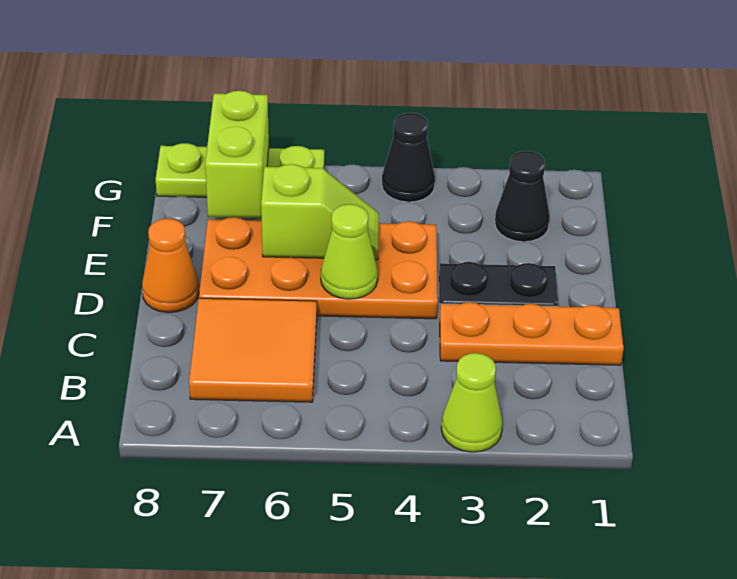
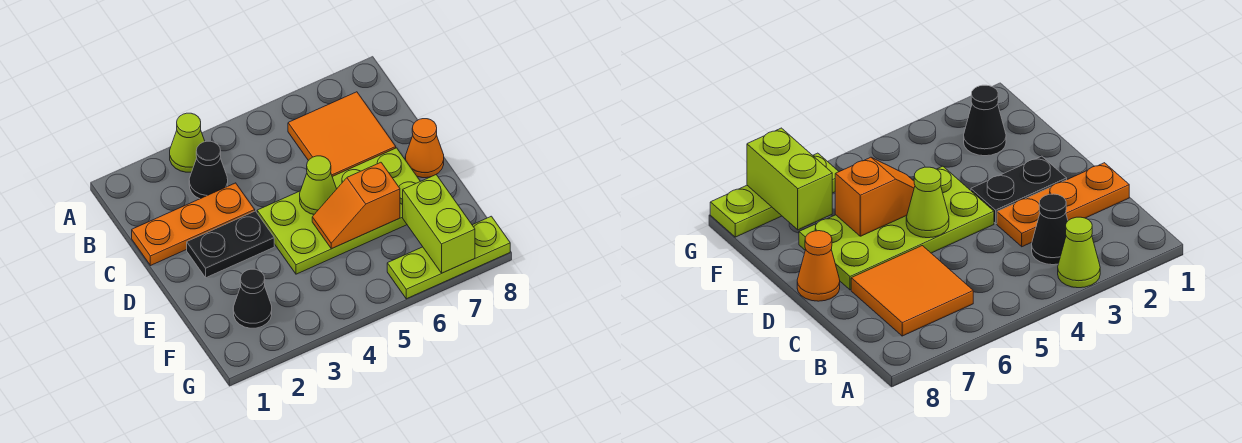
orange 2x4 plate [199,217,438,319] -> lime 2x4 plate [257,148,420,274]
lime 1x2 slope [261,164,379,260] -> orange 1x2 slope [312,162,400,249]
black 1x1 cone [382,113,435,202] -> black 1x1 cone moved to [189,141,228,199]

